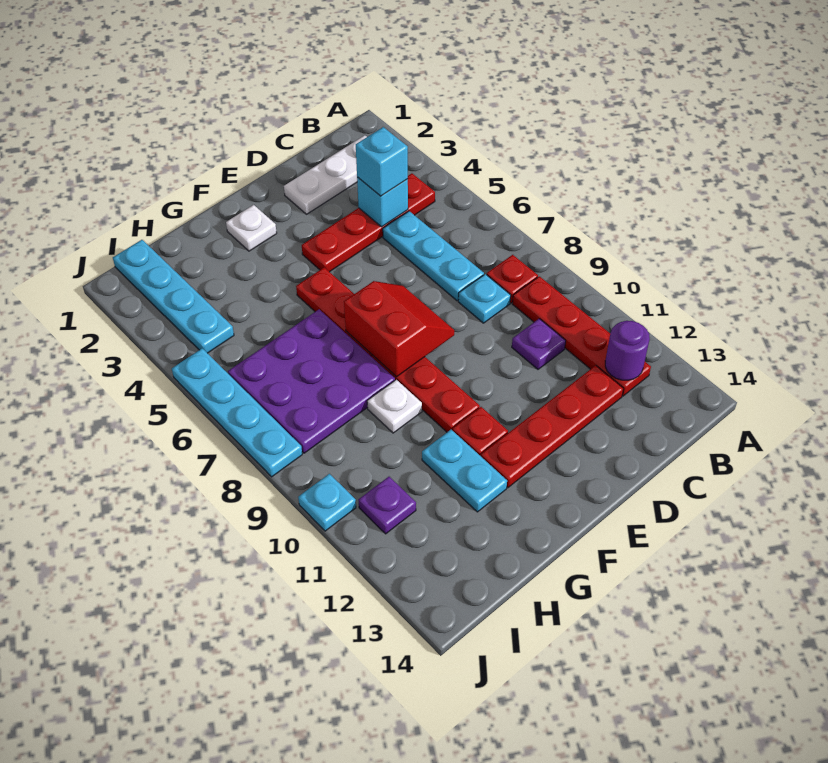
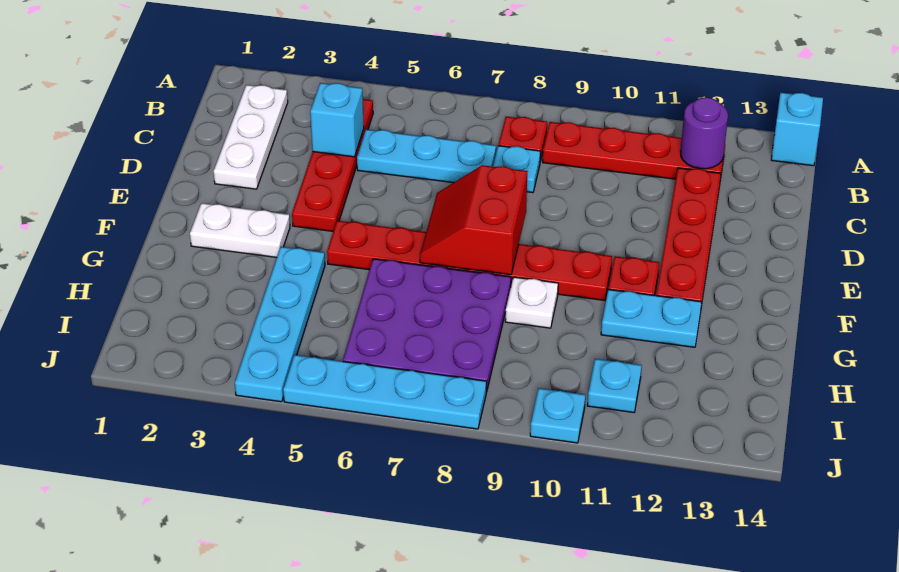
cyan 1x1 brick [356,127,408,196] -> cyan 1x1 brick moved to [771,93,823,166]
purple 1x1 plate [512,319,566,369] -> none
red 2x2 slope [344,281,454,377] -> red 2x2 slope turned to [420,165,528,275]
white 1x1 plate [226,205,277,251] -> white 1x2 plate [190,203,290,257]
cyan 1x4 plate [113,240,234,353] -> cyan 1x4 plate turned to [235,247,325,402]
purple 1x1 plate [359,477,416,534] -> cyan 1x1 plate [587,359,642,412]

